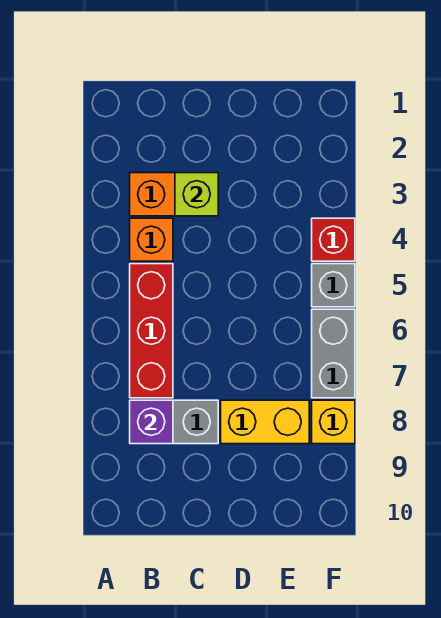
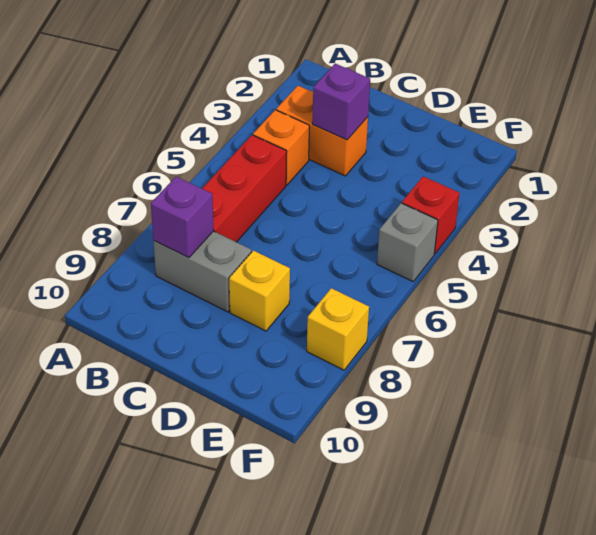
lime 1x1 brick [175,173,218,216] -> purple 1x1 brick [312,64,370,140]
yellow 1x2 brick [221,400,309,444] -> yellow 1x1 brick [229,251,290,331]
grey 1x2 brick [312,309,355,398] -> none

